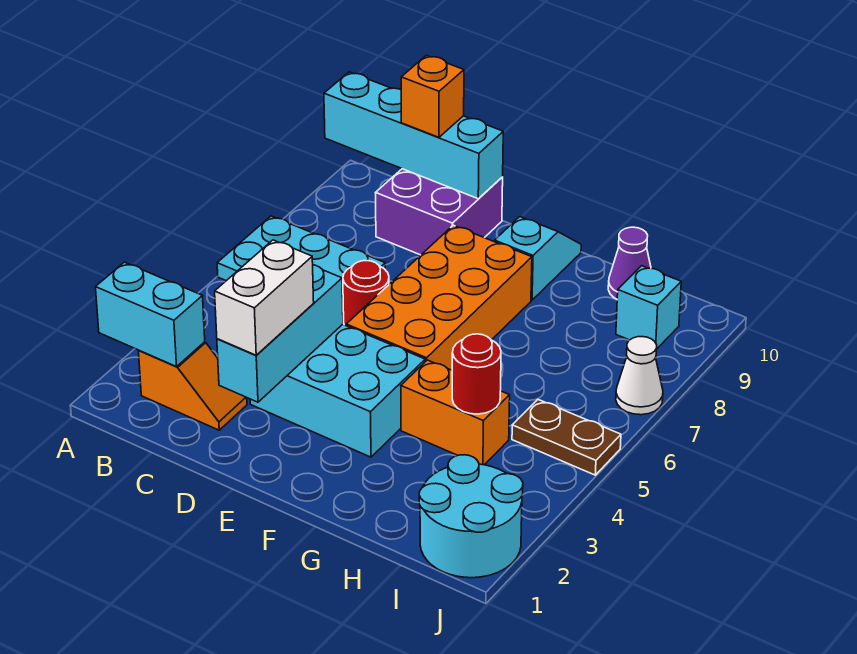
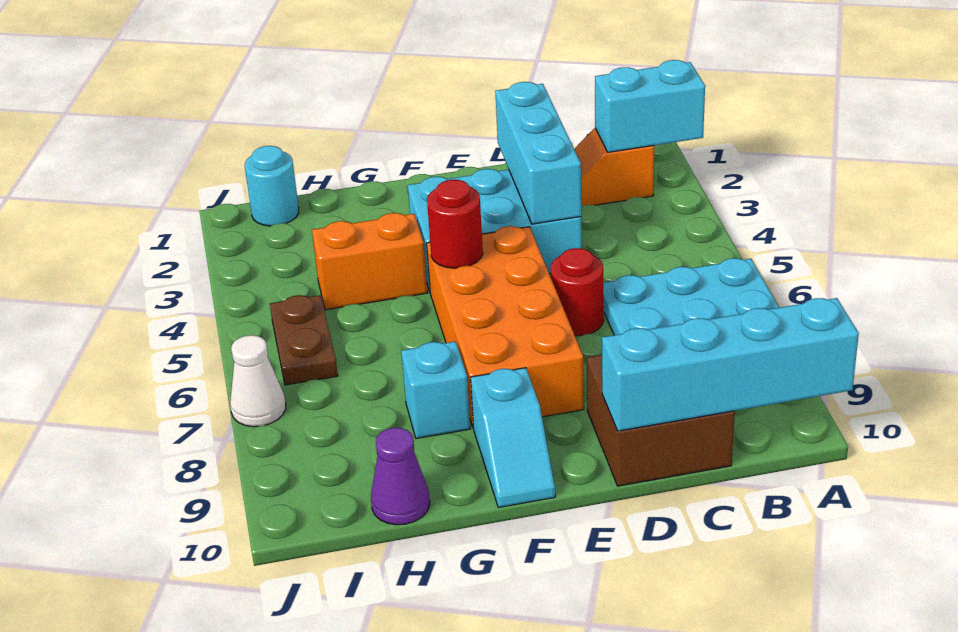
purple 2x2 brick [376,169,503,255] -> brown 2x2 brick [587,355,735,486]
orange 1x1 brick [401,55,464,137] -> none
white 1x2 brick [215,240,314,355] -> none
red 1x1 round brick [452,334,501,414] -> red 1x1 round brick moved to [427,180,483,268]
cyan 2x2 round brick [419,455,523,578] -> cyan 1x1 round brick [245,146,299,226]
brown 1x2 plate [512,400,621,475] -> brown 1x2 plate turned to [270,295,338,385]
cyan 1x1 brick [616,266,681,349] -> cyan 1x1 brick moved to [401,341,470,439]

